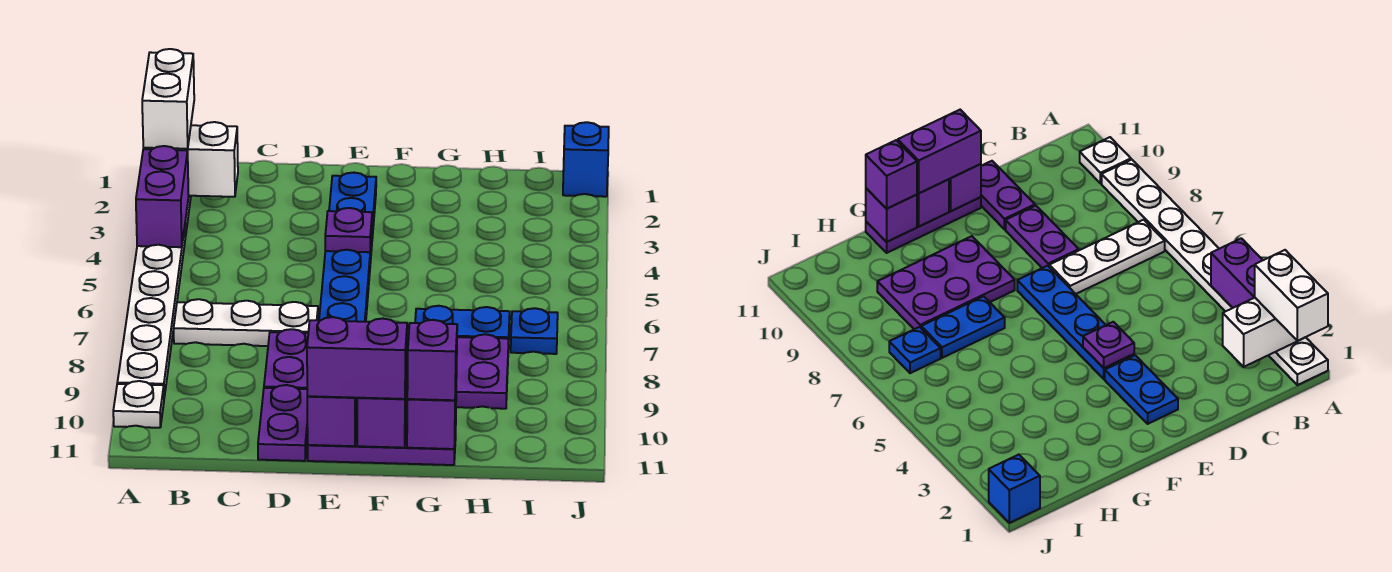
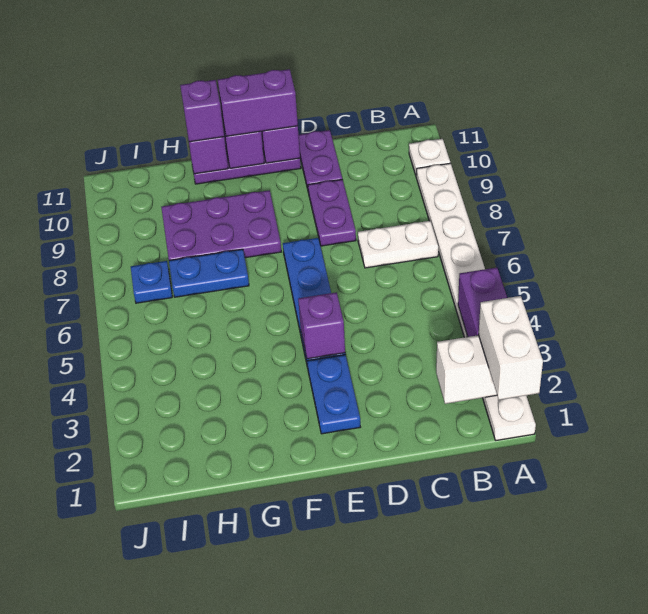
white 1x3 plate [174,299,318,346] -> white 1x2 plate [358,221,438,268]
purple 1x1 plate [325,208,372,252] -> purple 1x1 brick [298,292,345,359]
blue 1x1 brick [563,122,609,197] -> none

